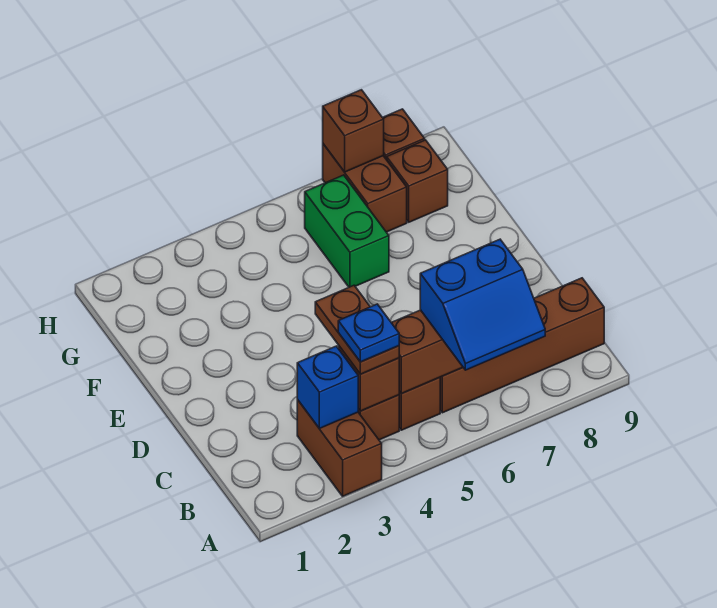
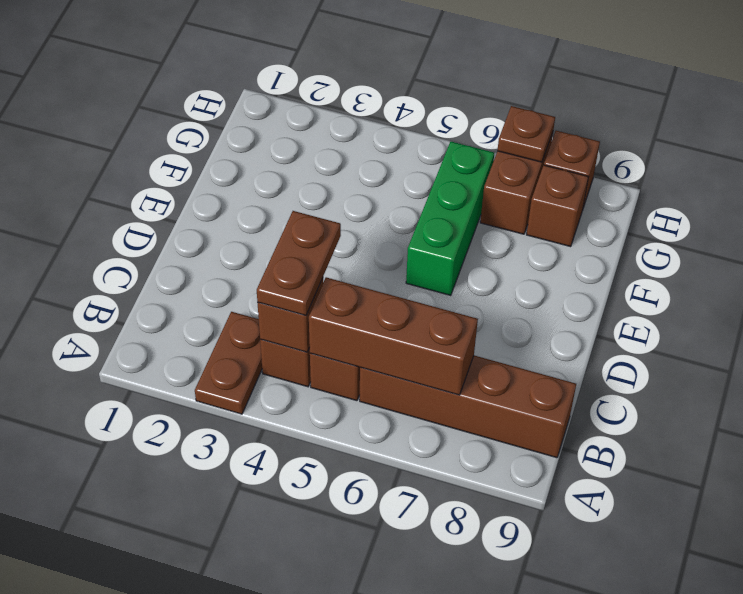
brown 1x2 brick [297,400,382,496] -> brown 1x2 plate [195,312,262,414]
blue 2x2 slope [420,239,545,370] -> none
blue 1x1 brick [297,346,358,429] -> none
blue 1x1 plate [338,304,399,362] -> none
green 1x2 brick [305,175,389,287] -> green 1x3 brick [406,141,495,295]
brown 1x1 brick [323,90,384,172] -> brown 1x1 plate [497,106,555,162]

